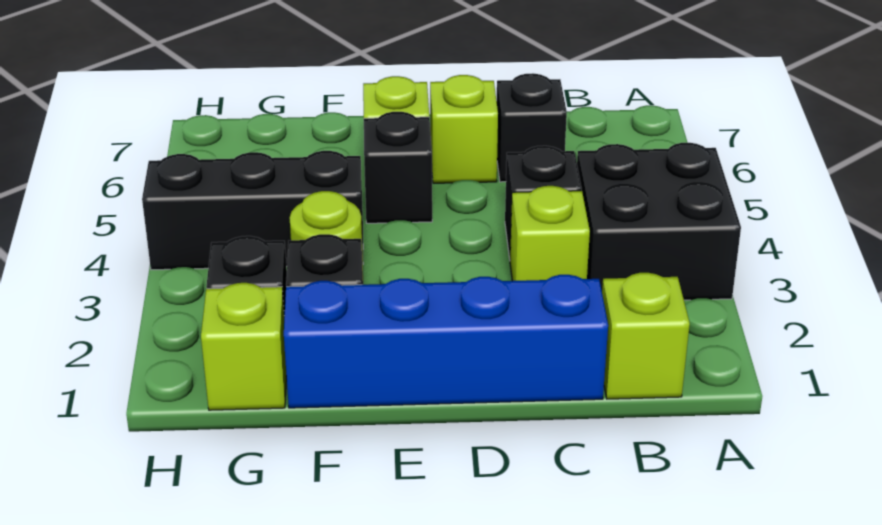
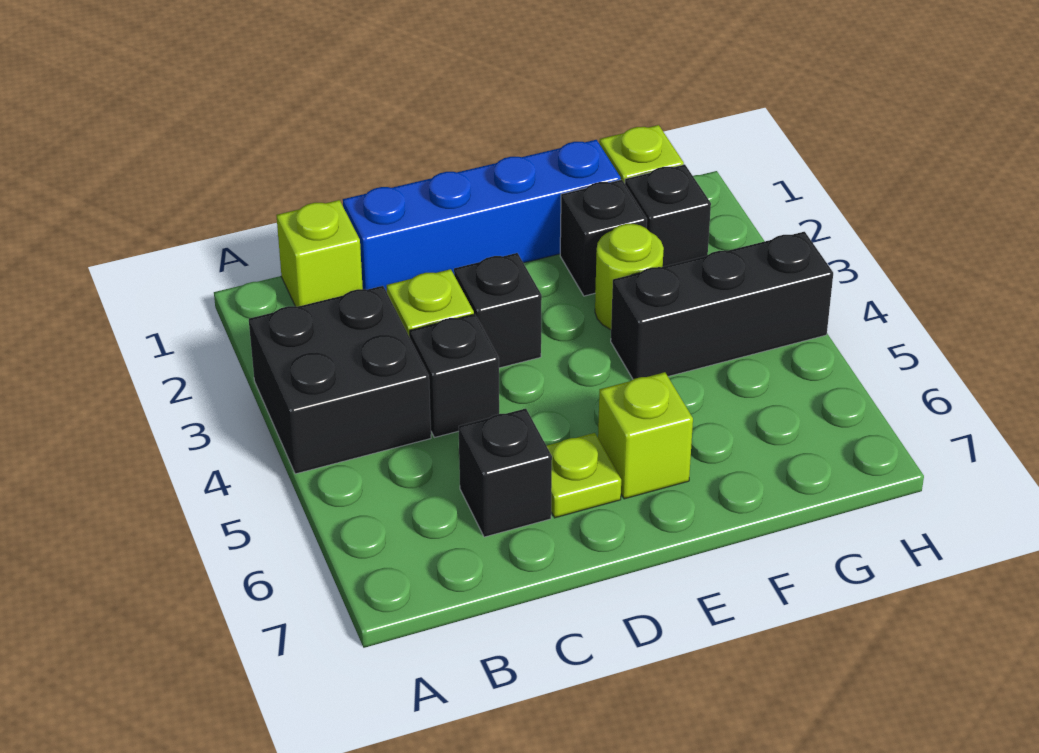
lime 1x1 brick [430,75,498,183] -> lime 1x1 plate [547,433,621,518]
black 1x1 brick [364,112,432,223] -> black 1x1 brick moved to [454,253,542,368]

